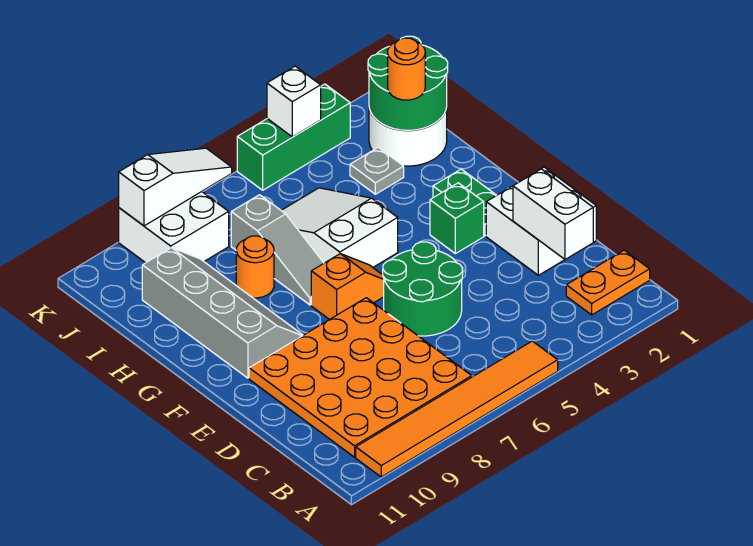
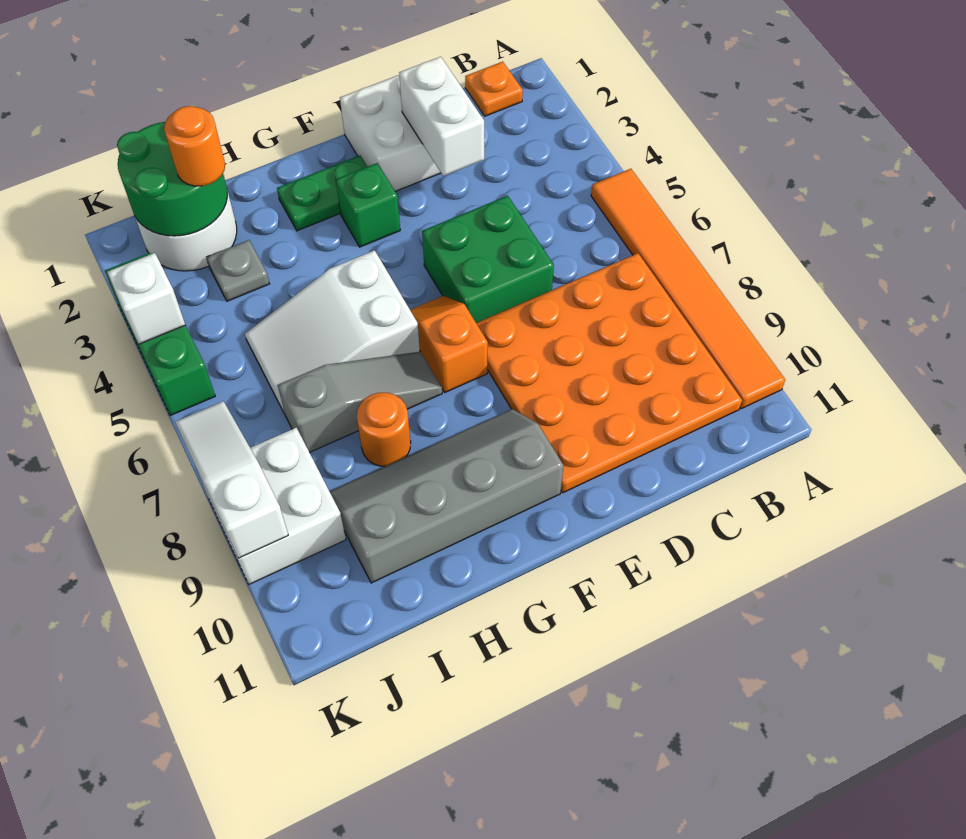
orange 1x2 plate [566,250,650,315] -> orange 1x1 plate [465,62,523,116]
white 1x2 brick [513,169,593,259] -> white 1x2 brick turned to [399,57,484,176]
green 2x2 round brick [383,242,463,336] -> green 2x2 brick [422,196,554,323]

